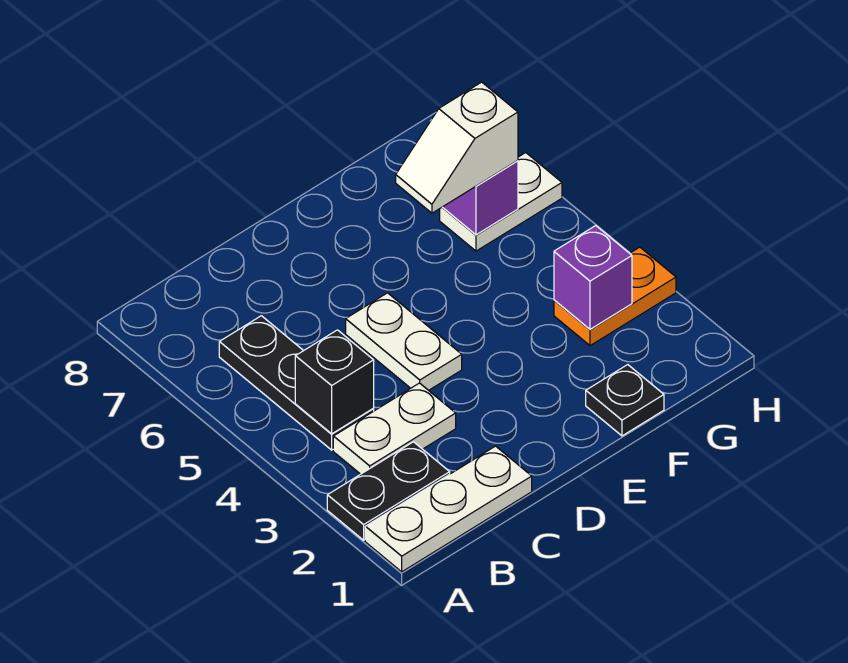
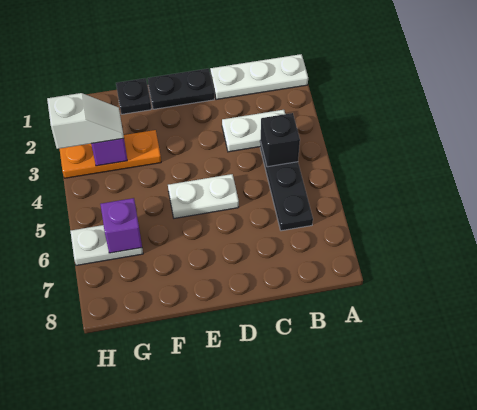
black 1x2 plate [327,442,450,540] -> black 1x2 plate moved to [148,69,214,109]
white 1x2 plate [346,293,462,390] -> white 1x2 plate turned to [168,174,239,218]
white 1x2 slope [396,82,518,213] -> white 1x2 slope moved to [47,93,124,149]
orange 1x2 plate [554,247,676,346] -> orange 1x3 plate [60,130,161,178]

